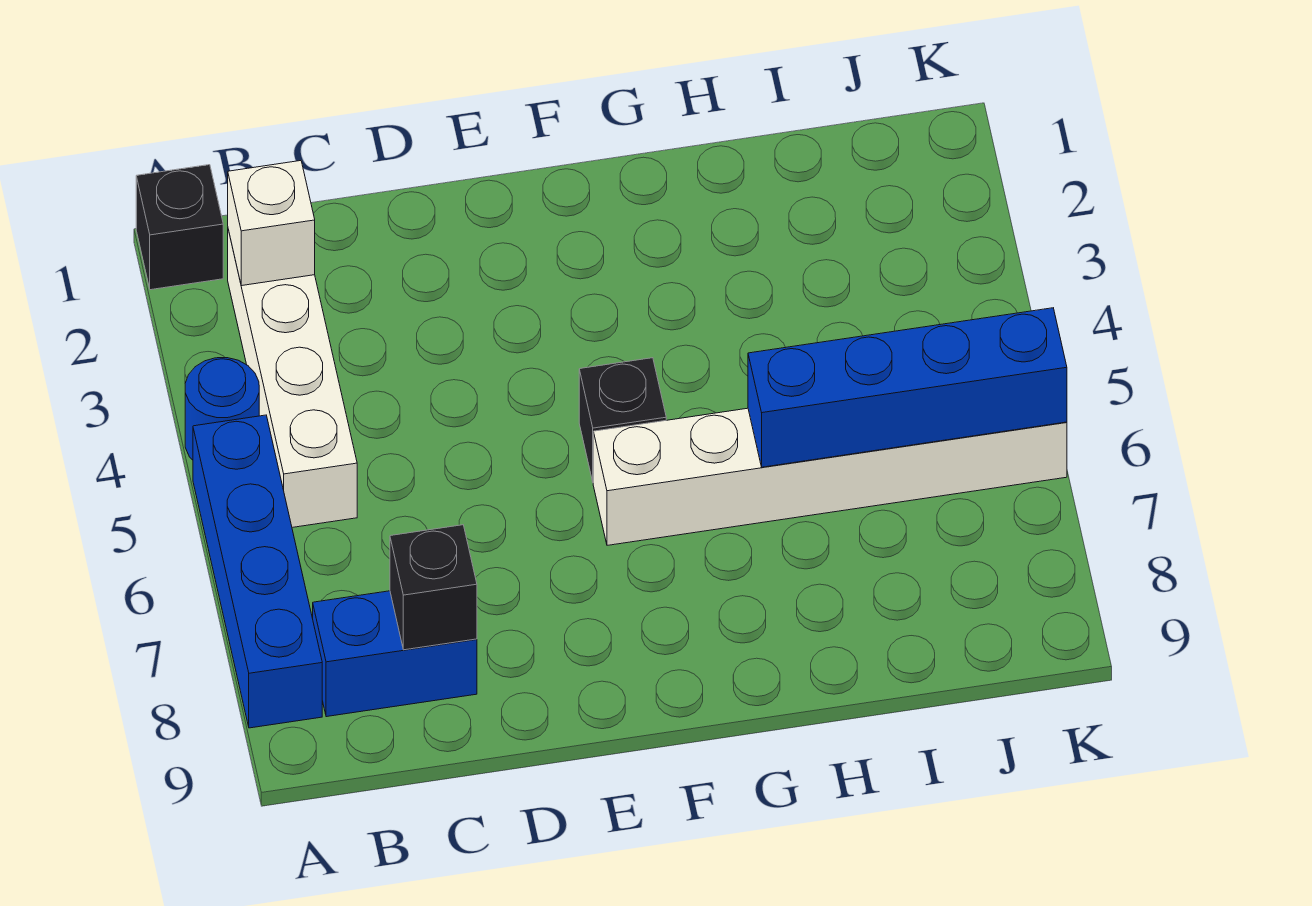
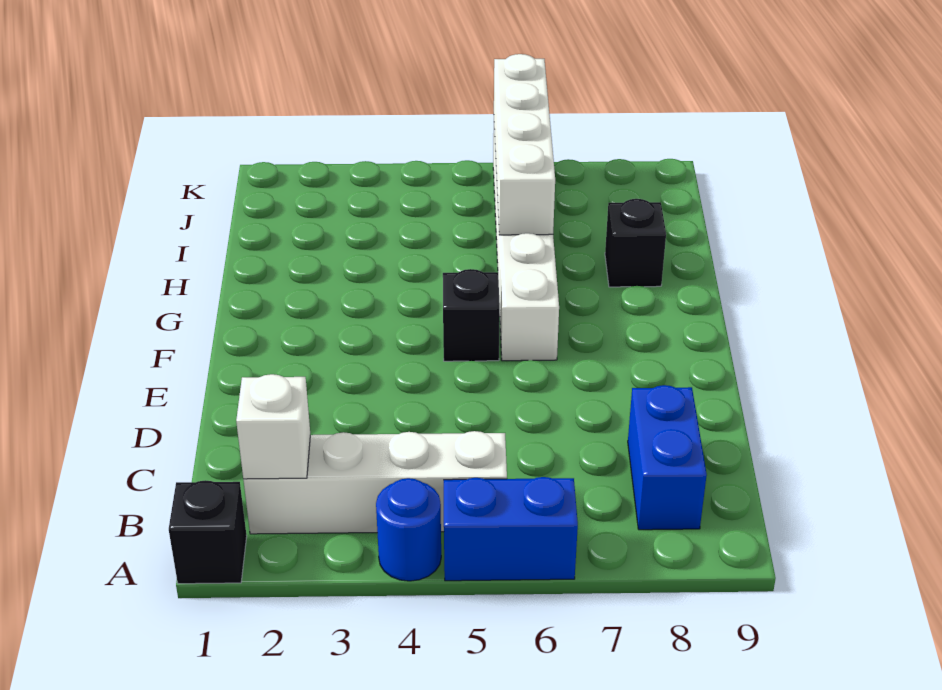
blue 1x4 brick [193,415,322,728] -> blue 1x2 brick [444,477,578,581]
black 1x1 brick [390,525,477,650] -> black 1x1 brick moved to [605,199,666,287]
blue 1x4 brick [748,308,1067,467] -> white 1x4 brick [494,54,555,235]

